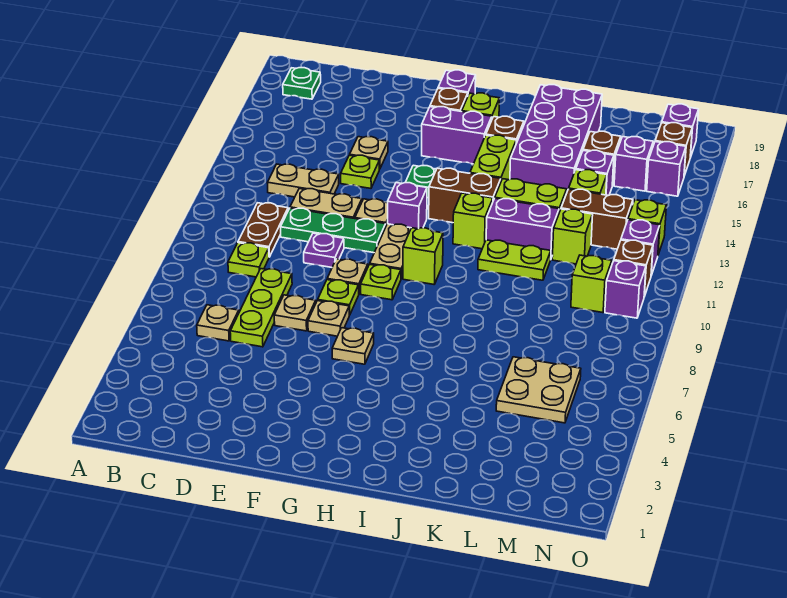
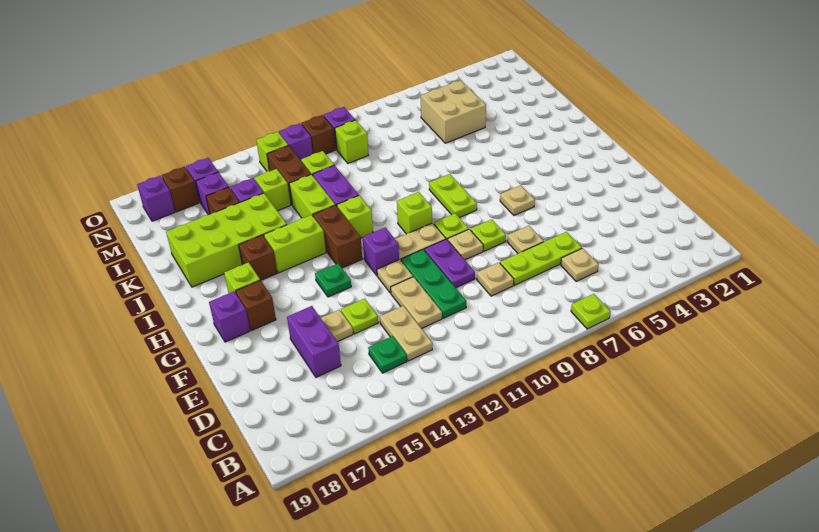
green 1x1 plate [283,68,321,99] -> green 1x1 plate moved to [368,336,407,373]
lime 1x1 plate [228,243,269,277] -> lime 1x1 plate moved to [571,294,610,329]
brown 1x2 plate [238,203,288,257] -> none
purple 1x1 plate [304,233,344,267] -> purple 1x2 plate [425,239,475,288]
tan 1x1 plate [308,301,349,336] -> tan 1x1 plate moved to [477,263,514,296]
purple 1x2 brick [422,107,492,164] -> purple 1x2 brick moved to [287,306,341,377]
lime 1x2 plate [478,240,551,280] -> lime 1x2 plate moved to [429,174,477,218]
purple 2x4 brick [510,85,602,191] -> lime 2x4 brick [166,193,287,287]
tan 2x2 plate [496,357,581,423] -> tan 2x2 brick [421,80,486,143]

